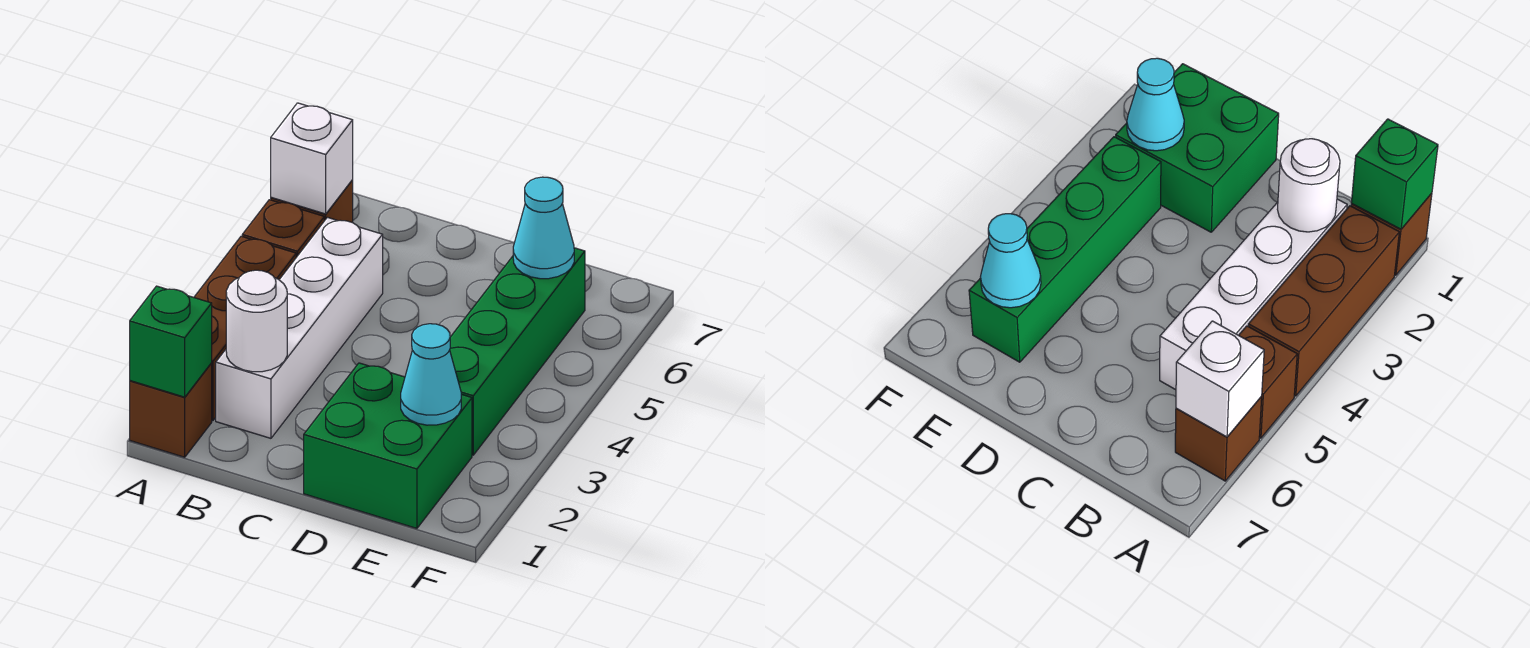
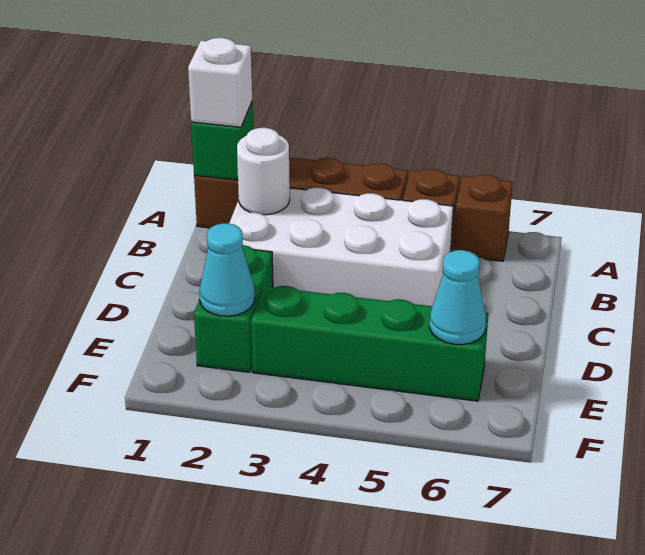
white 1x1 brick [271,103,353,214] -> white 1x1 brick moved to [188,38,252,127]
white 1x4 brick [216,217,383,438] -> white 2x4 brick [229,188,453,306]
green 2x2 brick [304,363,472,528] -> green 1x2 brick [194,245,273,372]

